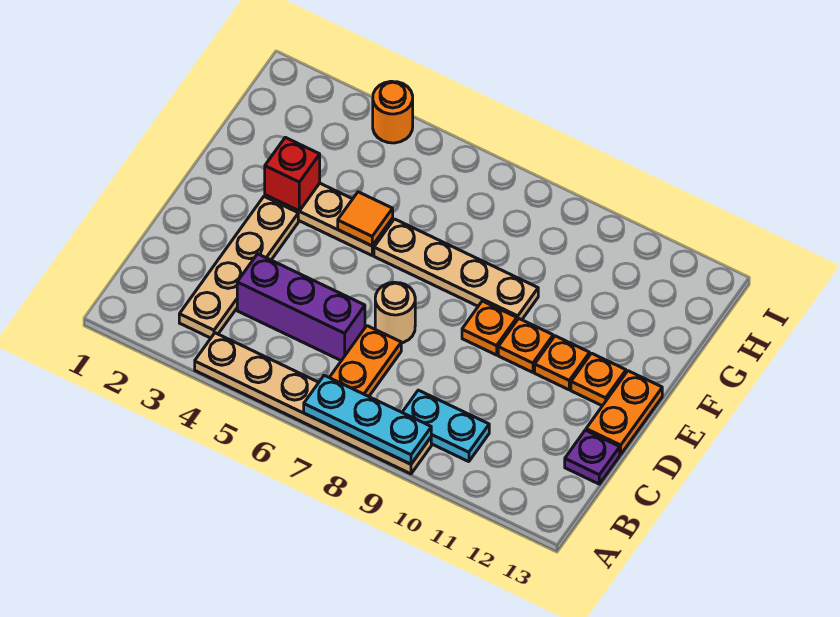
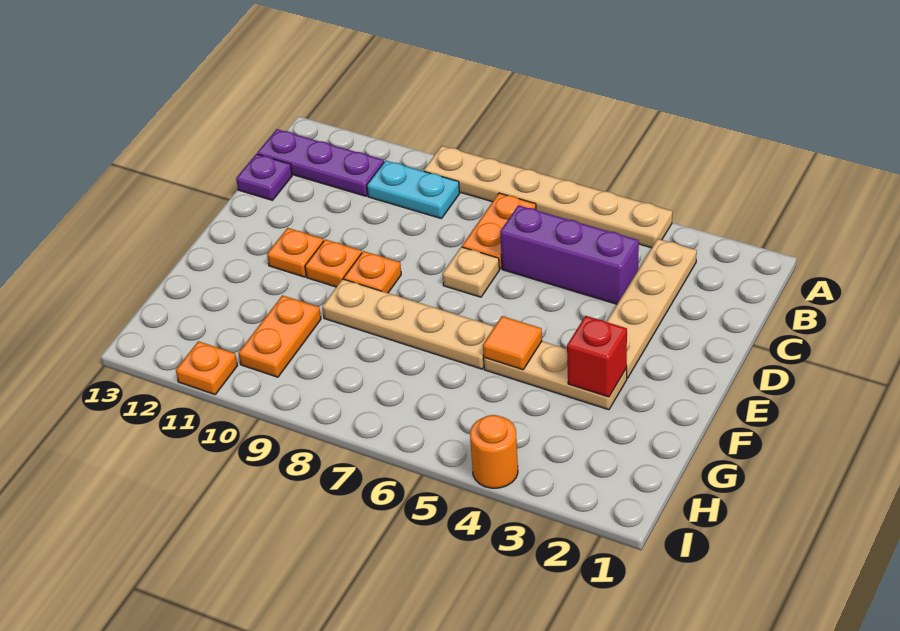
cyan 1x3 plate [304,375,431,464] -> none
none -> purple 1x3 plate [257,129,384,196]
tan 1x1 round brick [375,282,415,343] -> tan 1x1 plate [443,247,499,297]
orange 1x2 plate [586,371,662,454] -> orange 1x2 plate moved to [239,295,321,377]
orange 1x1 plate [571,353,626,406] -> orange 1x1 plate moved to [176,341,238,394]

